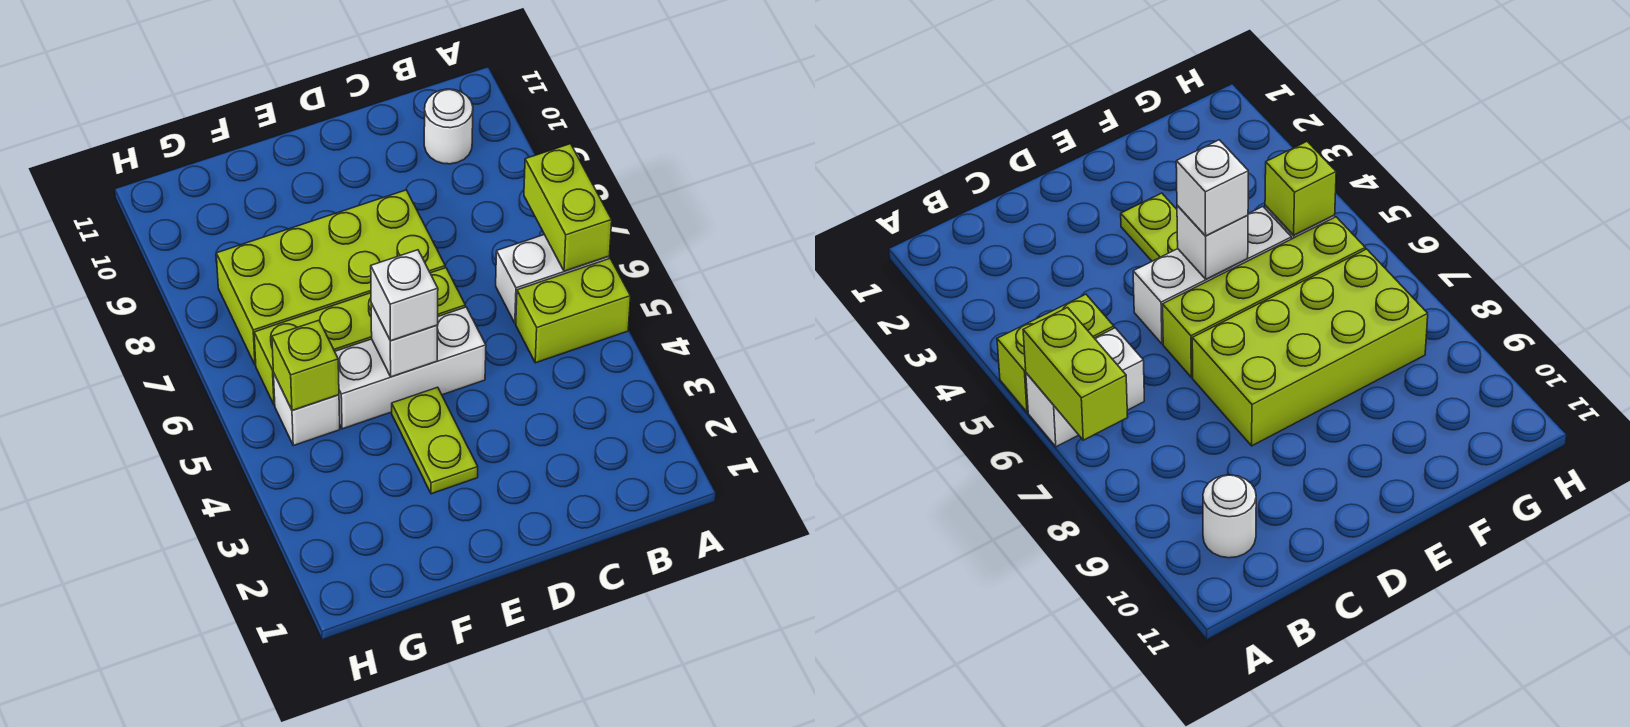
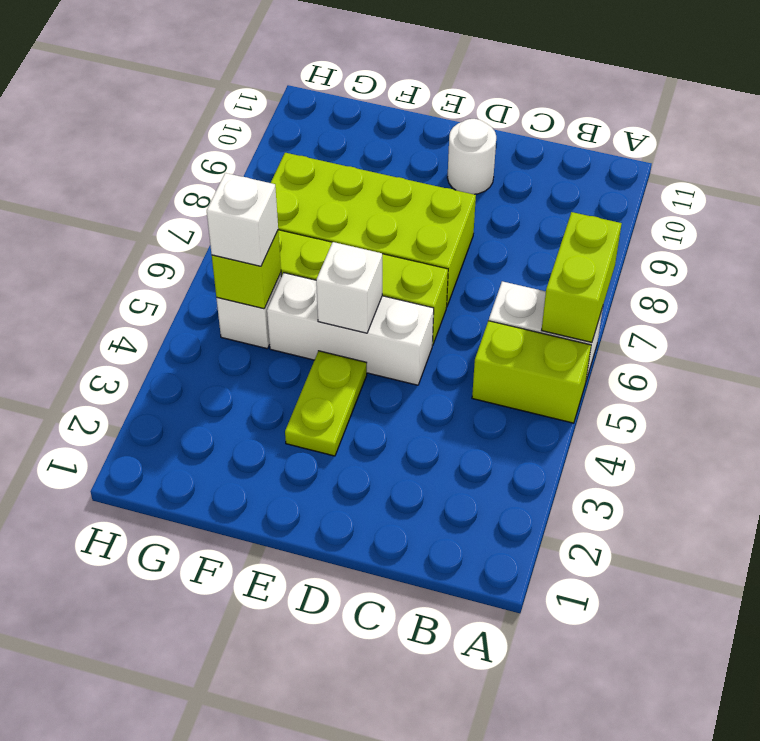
white 1x1 round brick [424,89,473,164] -> white 1x1 round brick moved to [447,119,496,194]
white 1x1 brick [371,250,438,341] -> white 1x1 brick moved to [207,173,278,266]

